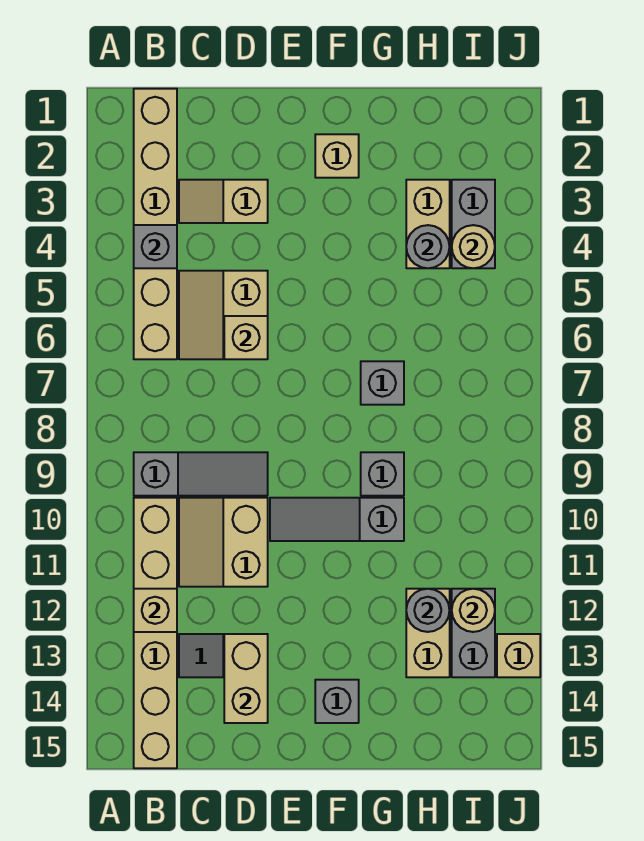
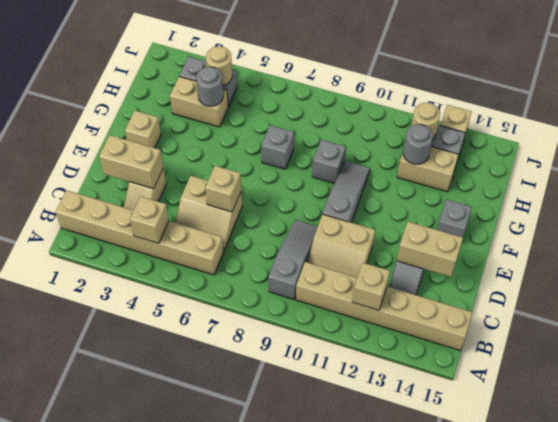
grey 1x1 brick [134,225,177,268] -> tan 1x1 brick [130,196,169,243]
none -> tan 1x2 brick [99,135,163,189]
grey 1x3 slope [270,498,404,541] -> grey 1x3 slope turned to [323,161,370,223]

